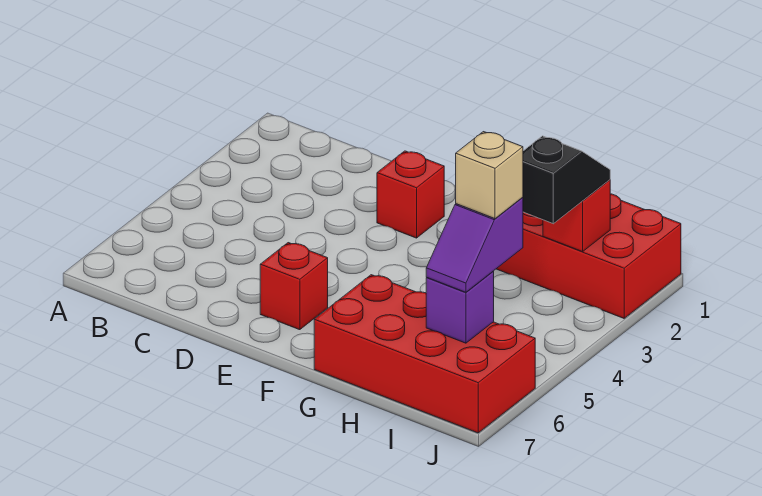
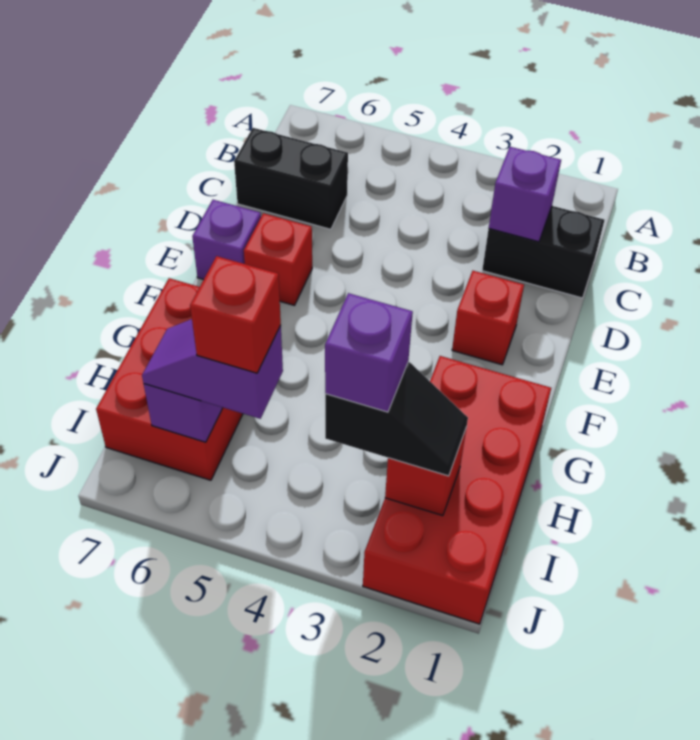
none -> black 1x2 brick [482,206,605,298]
none -> purple 1x1 brick [489,147,561,242]
none -> black 1x2 brick [234,128,348,229]
none -> purple 1x1 brick [192,200,261,280]
red 2x4 brick [314,275,535,433] -> red 2x3 brick [96,278,243,480]
none -> purple 1x1 brick [325,293,413,412]
tan 1x1 brick [456,132,523,219] -> red 1x1 brick [190,256,281,373]

